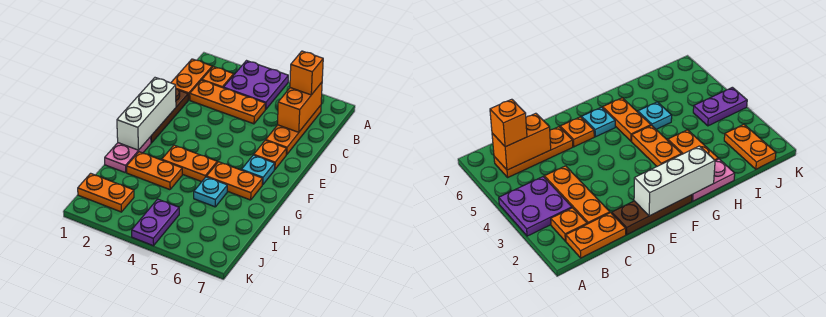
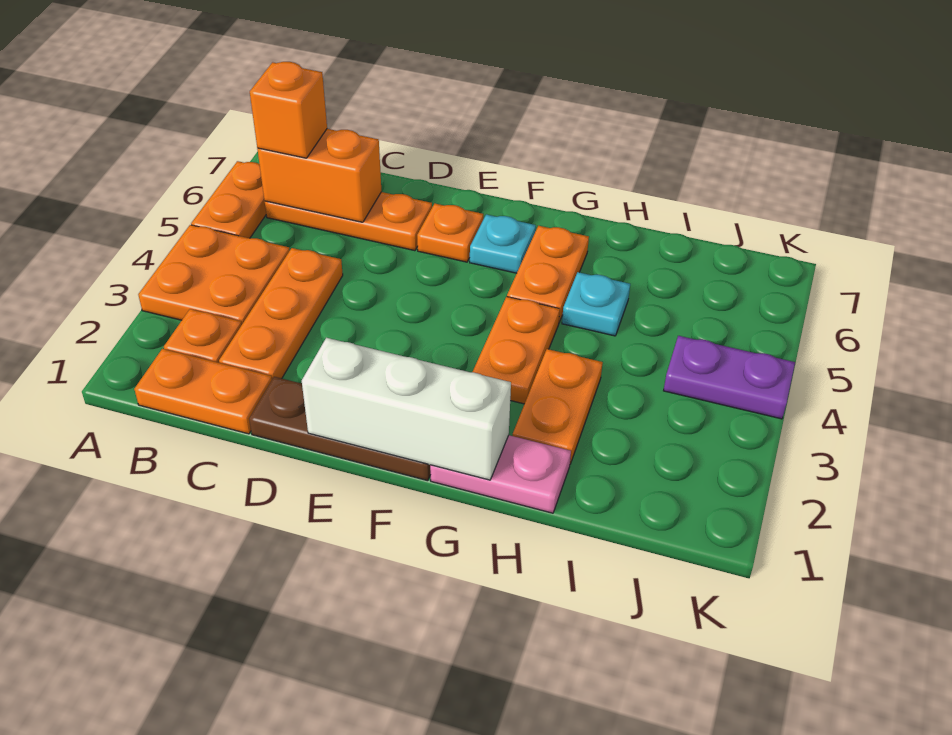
purple 2x2 plate [223,61,288,110] -> orange 2x2 plate [138,225,290,324]
orange 1x2 plate [78,173,134,212] -> orange 1x2 plate moved to [191,161,266,238]

